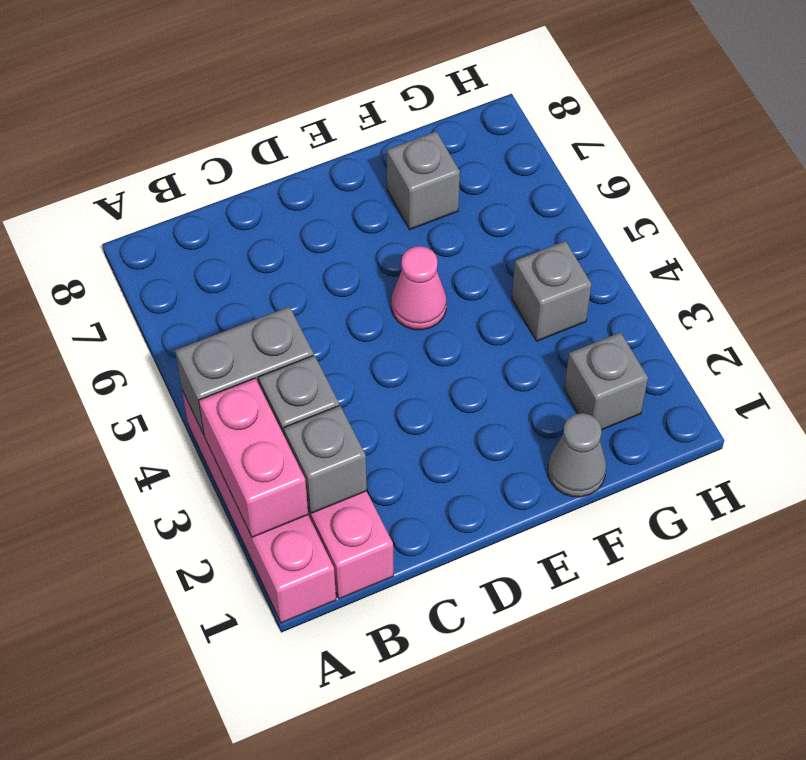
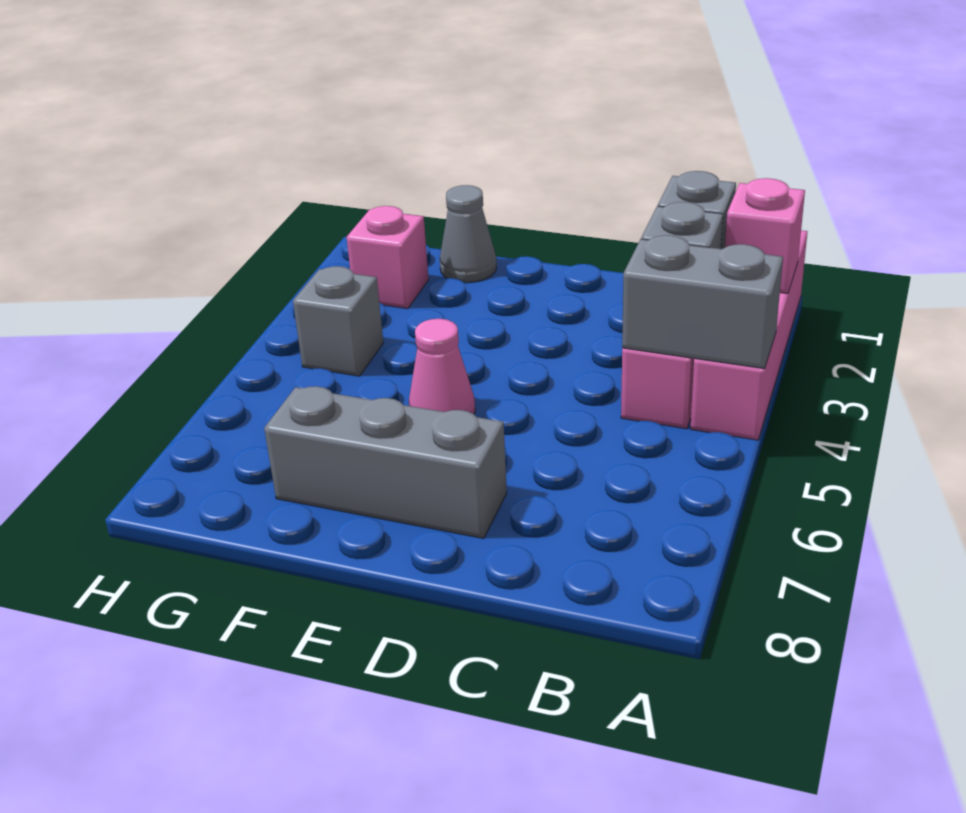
pink 1x2 brick [199,378,308,537] -> pink 1x1 brick [725,178,805,293]
grey 1x1 brick [387,132,460,230] -> grey 1x3 brick [264,386,507,539]
grey 1x1 brick [564,332,648,430] -> pink 1x1 brick [347,206,429,309]

